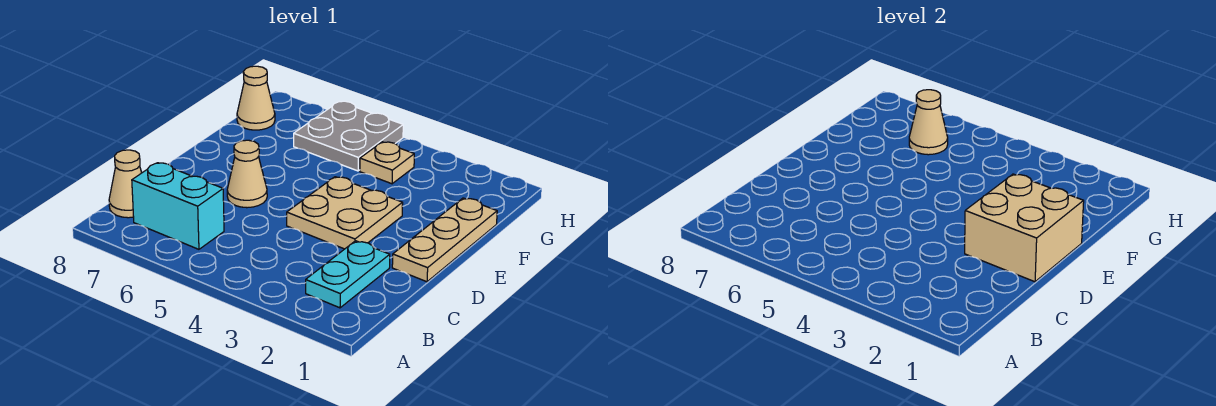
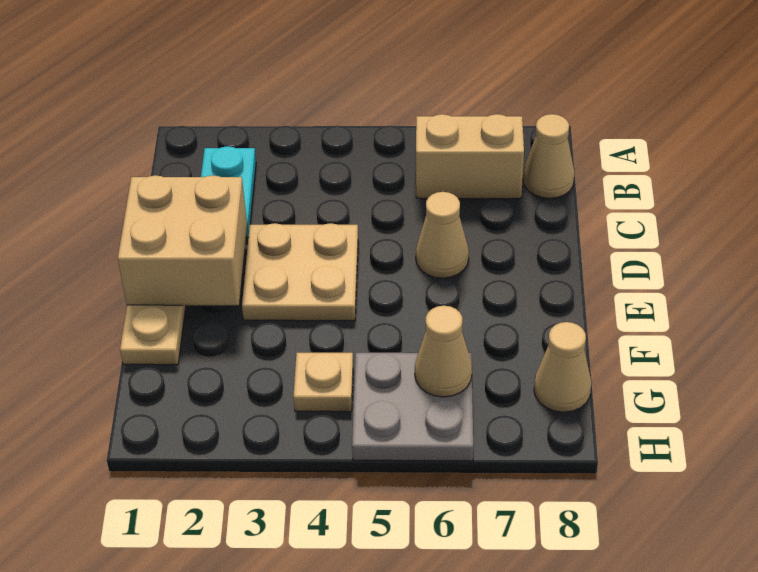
cyan 1x2 brick [132,163,224,249] -> tan 1x2 brick [416,114,524,199]

